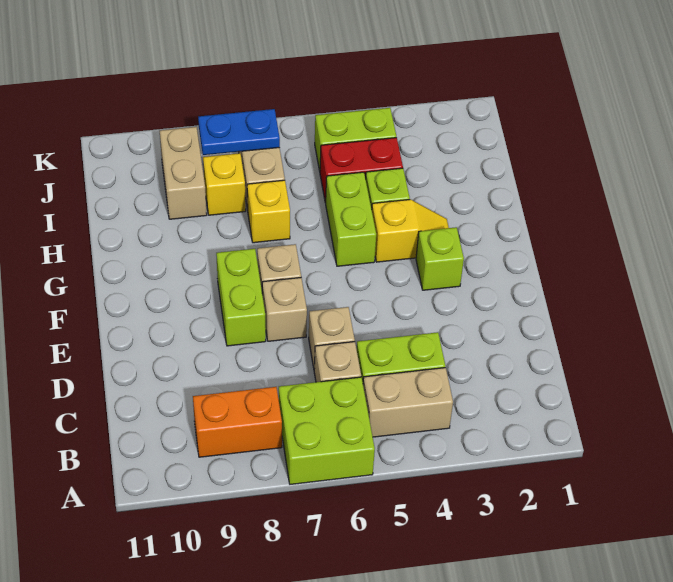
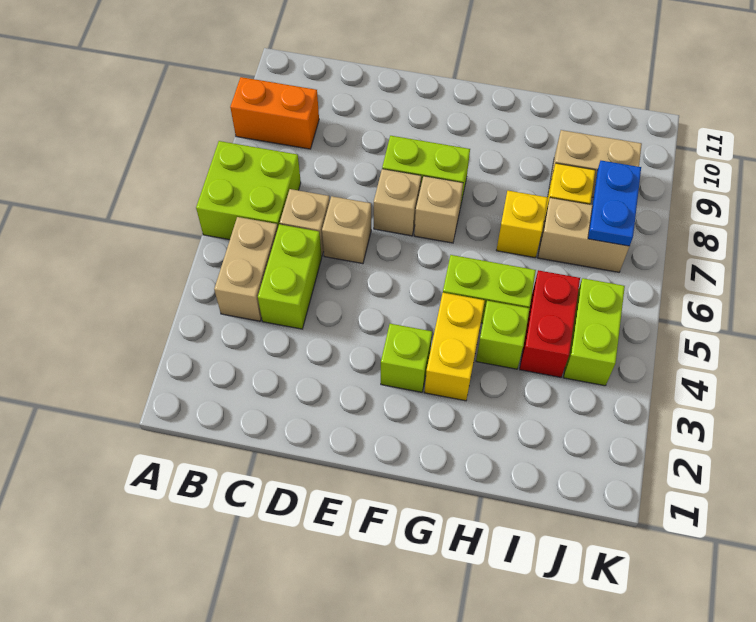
orange 1x2 brick [193,387,282,457] -> orange 1x2 brick turned to [230,77,319,149]
yellow 1x2 slope [372,199,449,262] -> yellow 1x2 brick [424,293,485,401]

